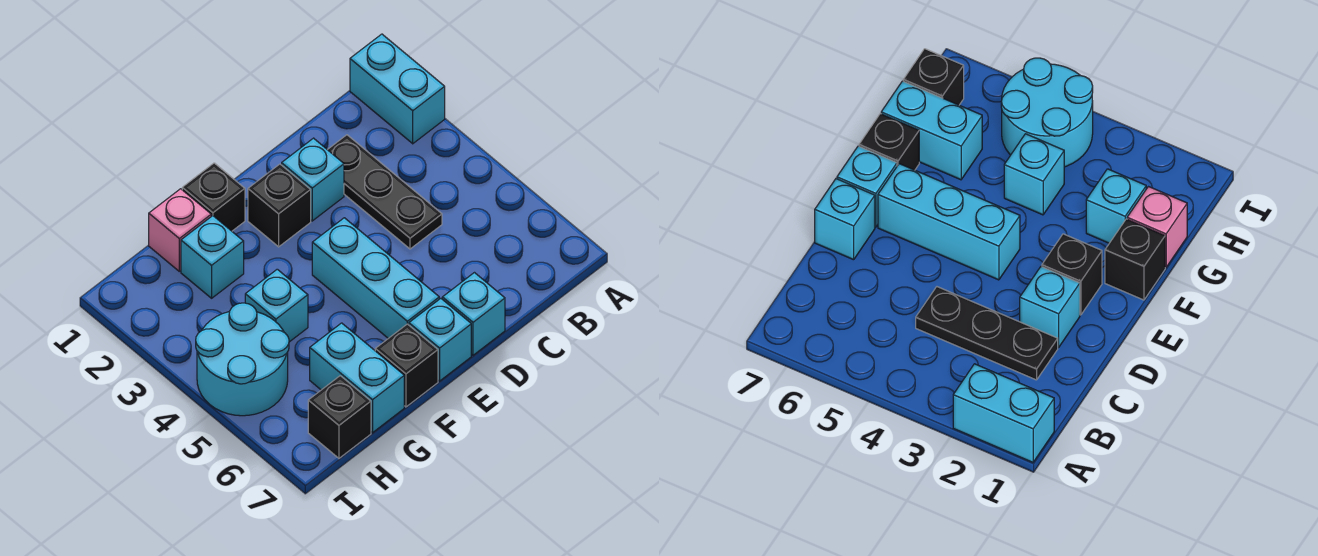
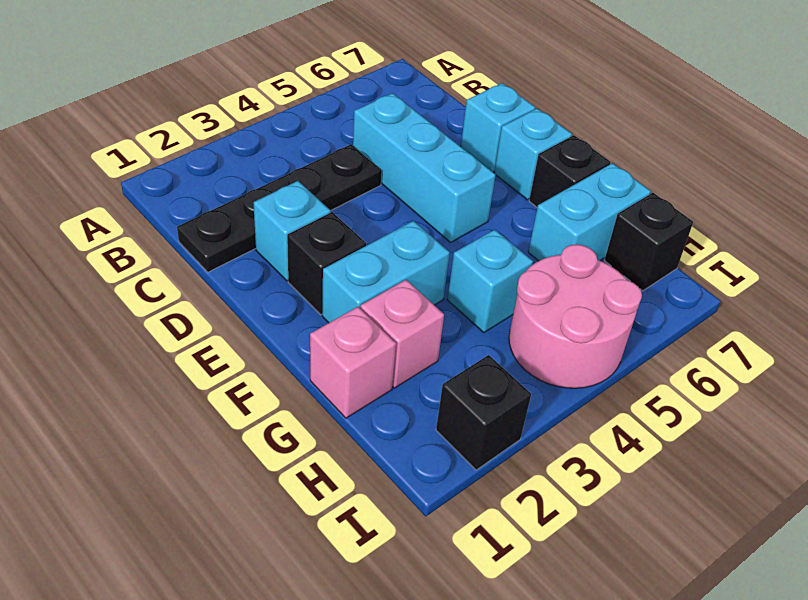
cyan 1x2 brick [350,34,445,144] -> cyan 1x2 brick moved to [322,221,450,323]
black 1x3 plate [328,135,442,249] -> black 1x4 plate [177,144,382,272]
cyan 1x3 brick [312,218,439,338] -> cyan 1x3 brick turned to [353,93,496,242]
black 1x1 brick [182,163,245,231] -> black 1x1 brick moved to [436,355,531,470]
cyan 1x1 brick [181,216,244,298] -> pink 1x1 brick [360,280,444,388]
cyan 2x2 round brick [196,303,289,416] -> pink 2x2 round brick [509,244,642,388]

